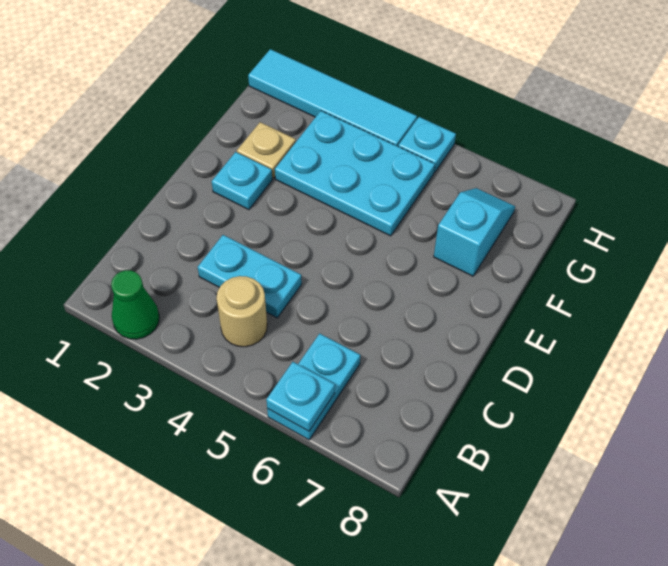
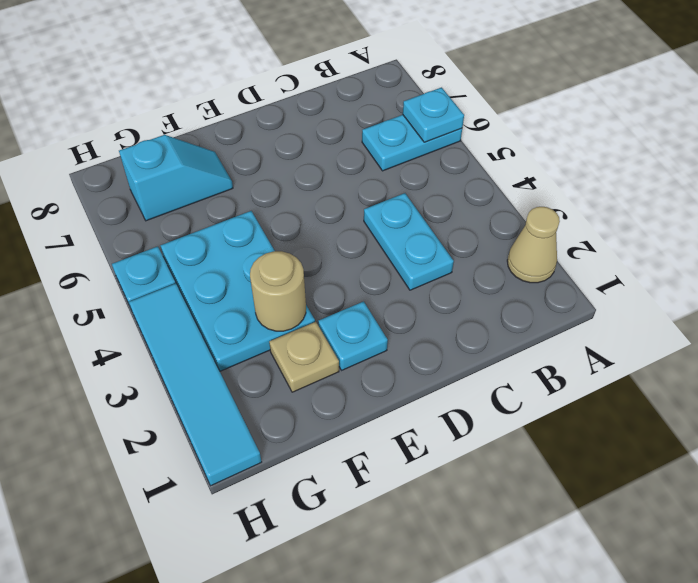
green 1x1 cone [111,270,159,339] -> tan 1x1 cone [507,207,560,283]
tan 1x1 round brick [217,276,267,347] -> tan 1x1 round brick moved to [250,251,306,331]
cyan 1x2 slope [434,188,515,276] -> cyan 1x2 slope turned to [119,135,233,221]

